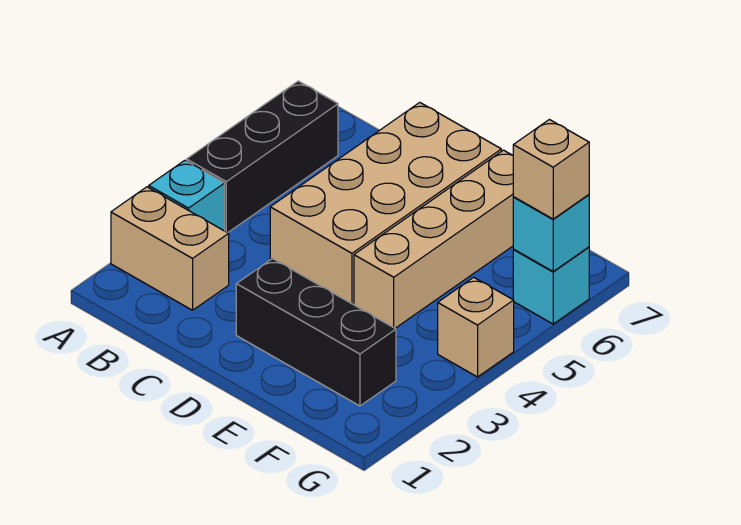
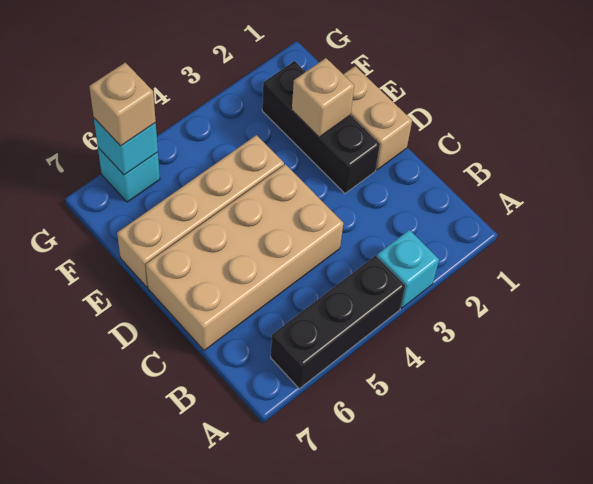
tan 1x2 brick [111,187,229,310] -> tan 1x2 brick moved to [343,66,412,170]
tan 1x1 brick [438,277,514,377] -> tan 1x1 brick moved to [292,58,354,137]

